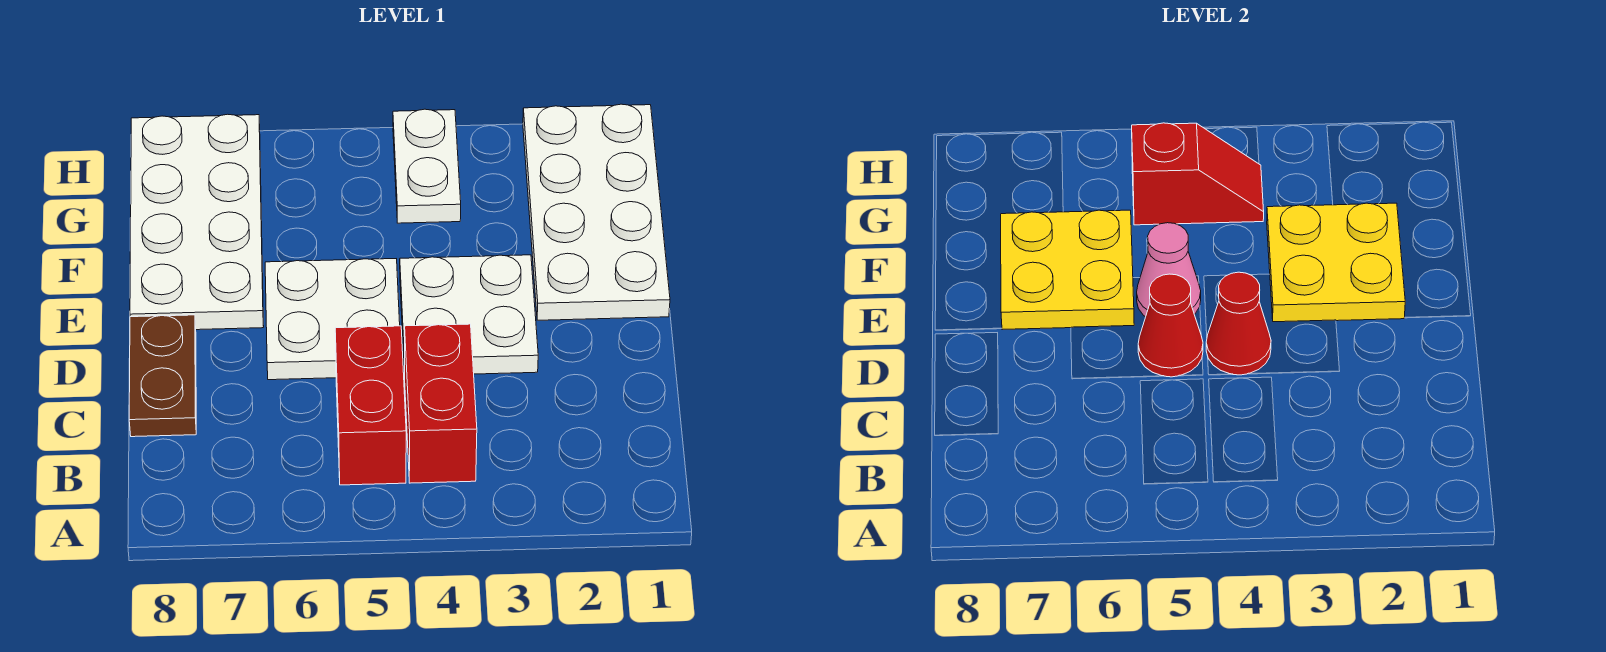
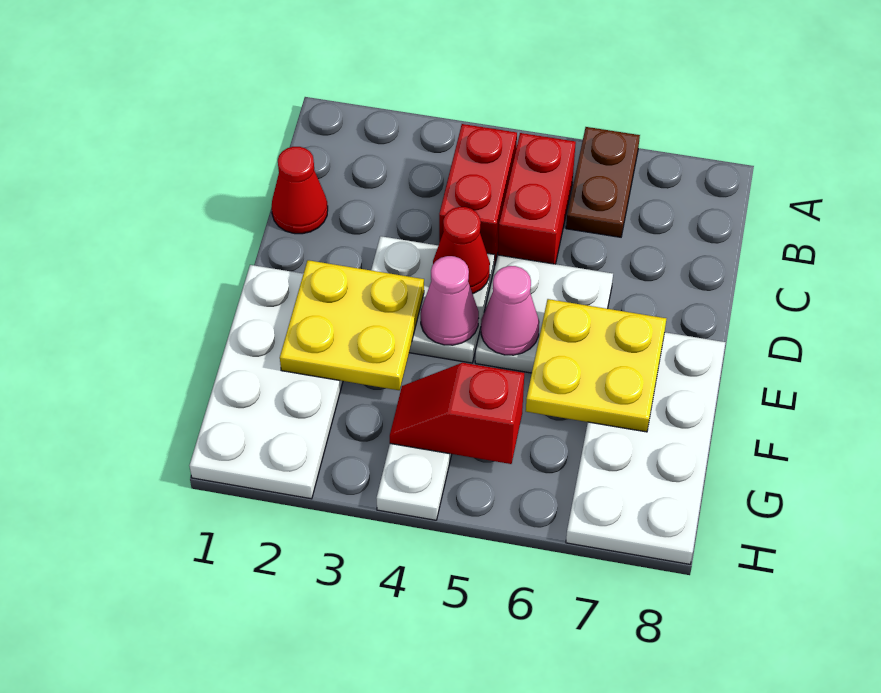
brown 1x2 plate [129,315,196,437] -> brown 1x2 plate moved to [566,127,640,237]
red 1x1 cone [1138,274,1203,377] -> red 1x1 cone moved to [271,147,328,234]
none -> pink 1x1 cone [421,256,479,345]

